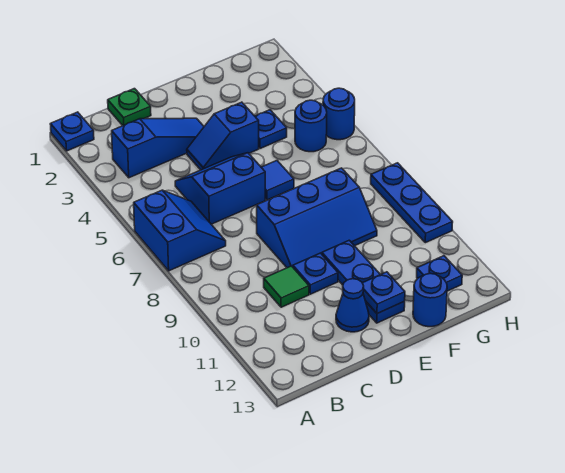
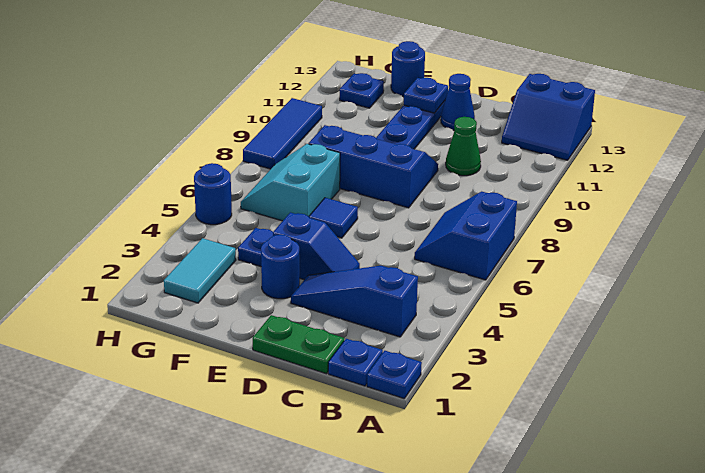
green 1x1 plate [108,89,151,125] -> green 1x2 plate [253,315,344,374]
blue 2x2 slope [175,153,266,224] -> blue 2x2 slope moved to [502,74,595,160]
green 1x1 tile [264,266,309,307] -> green 1x1 cone [446,117,481,176]
blue 1x1 plate [293,253,338,294] -> blue 1x1 plate moved to [328,339,383,386]
none -> cyan 2x2 slope [241,144,340,221]
none -> cyan 1x2 tile [164,238,236,303]
blue 1x1 round brick [295,100,327,152] -> blue 1x1 round brick moved to [261,235,300,299]
blue 1x3 plate [371,163,453,243] -> blue 1x3 tile [243,98,322,169]

